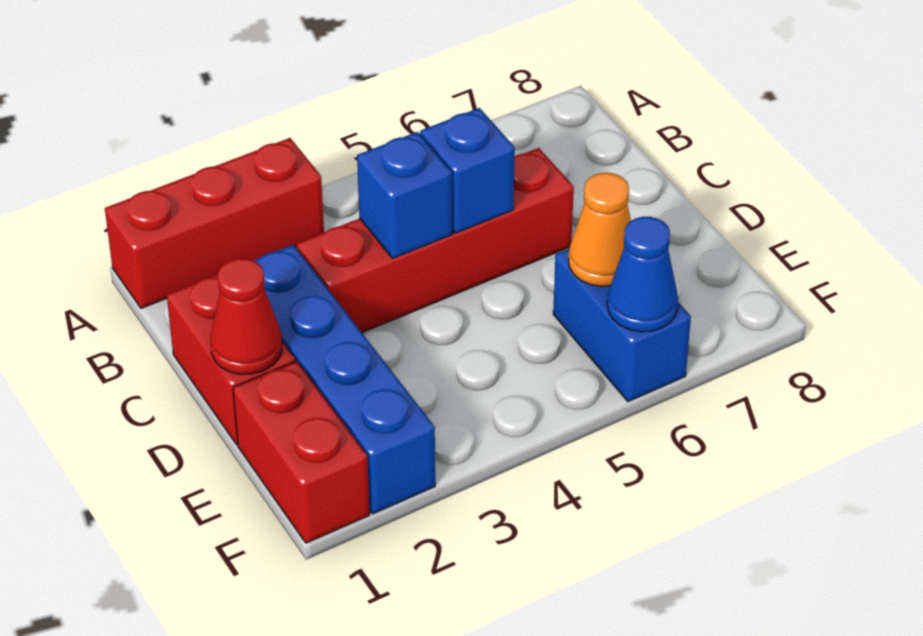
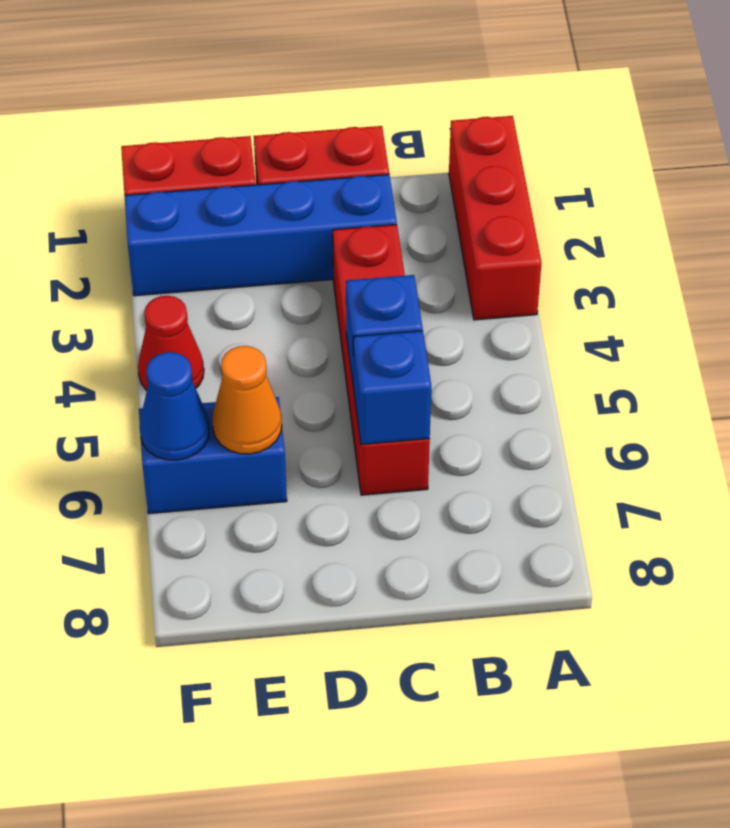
blue 1x1 brick [357,132,452,259] -> blue 1x1 brick moved to [353,331,431,444]
red 1x1 cone [211,258,282,374] -> red 1x1 cone moved to [138,296,204,390]

